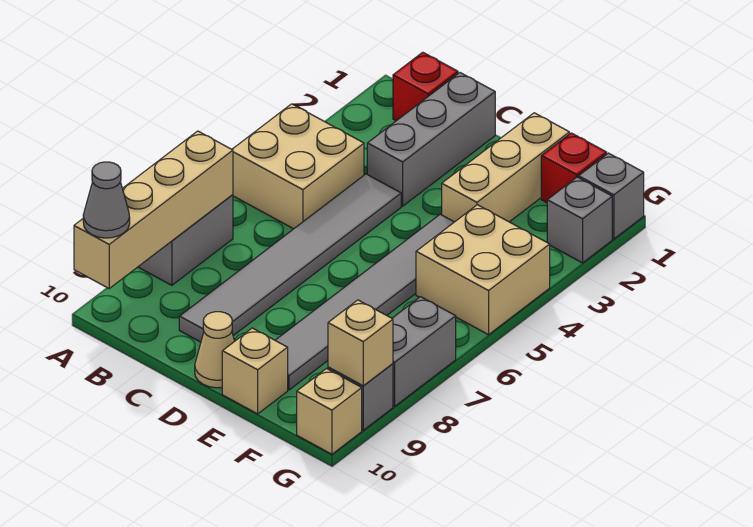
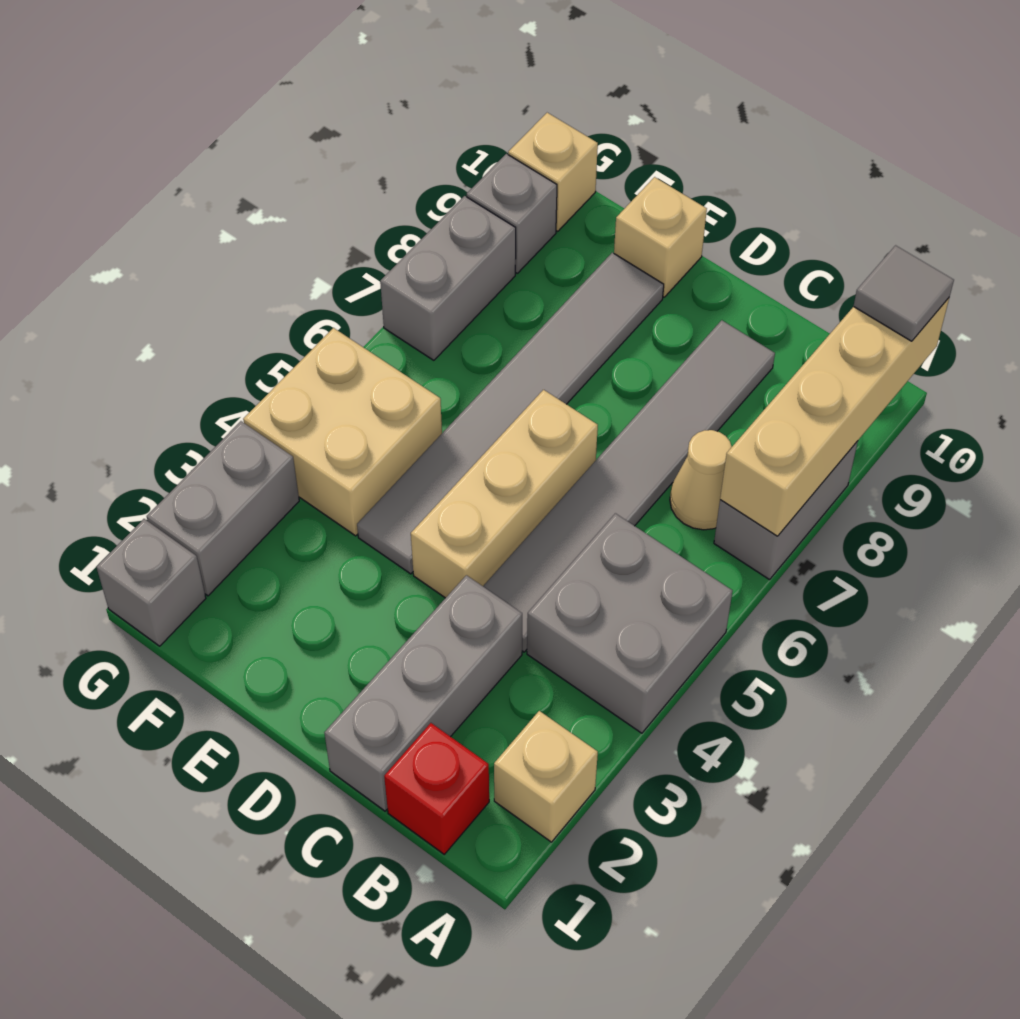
tan 2x2 brick [232,104,364,229] -> grey 2x2 brick [527,513,733,733]
grey 1x1 cone [83,162,130,238] -> grey 1x1 tile [854,245,954,341]
tan 1x1 cone [195,312,235,388] -> tan 1x1 cone moved to [670,430,732,530]
tan 1x3 brick [442,113,569,222] -> tan 1x3 brick moved to [411,390,598,598]
red 1x1 brick [541,133,607,203] -> none
grey 1x1 brick [547,177,612,263] -> grey 1x2 brick [147,421,299,596]
tan 1x1 brick [328,300,393,386] -> tan 1x1 brick moved to [494,711,598,842]

